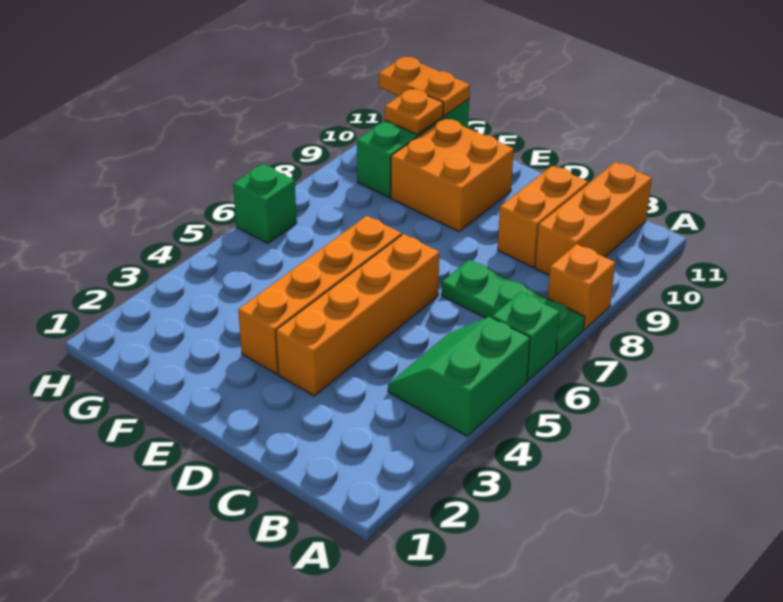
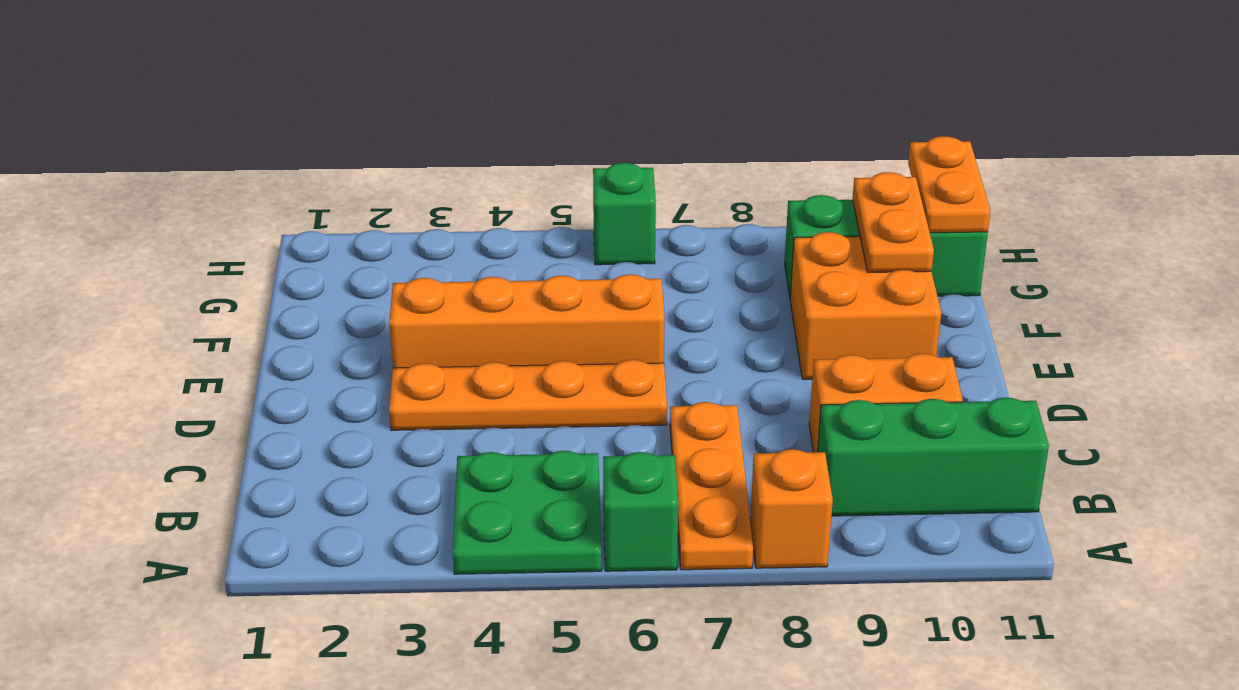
green 2x2 slope [388,317,530,436] -> green 2x2 plate [453,451,602,574]
green 1x3 plate [441,260,585,355] -> orange 1x3 plate [670,402,753,570]
orange 1x3 brick [535,162,652,275] -> green 1x3 brick [818,397,1049,516]
orange 1x4 brick [276,234,439,396] -> orange 1x4 plate [389,360,667,430]
orange 1x1 plate [385,89,443,135] -> orange 1x2 plate [853,172,934,272]

